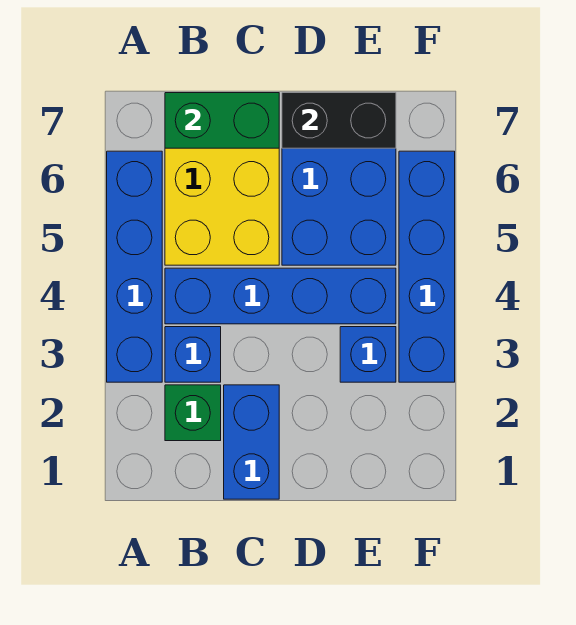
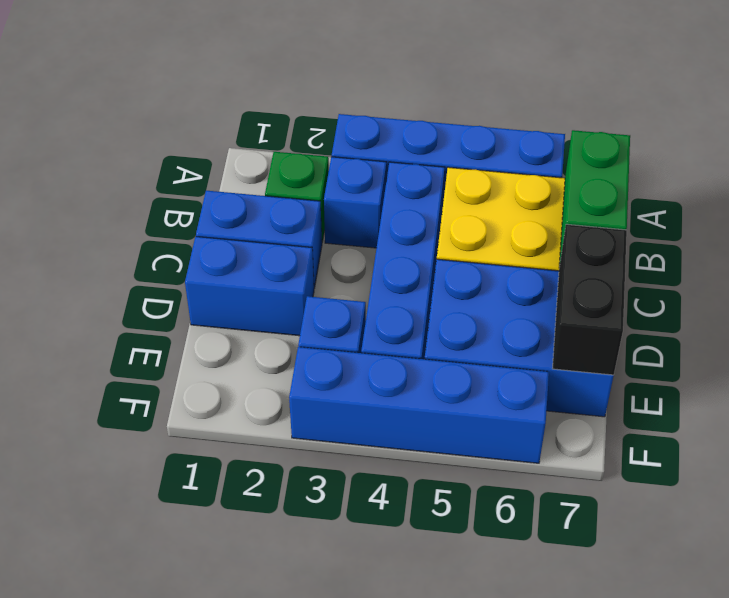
none -> blue 1x2 brick [185,237,314,336]

